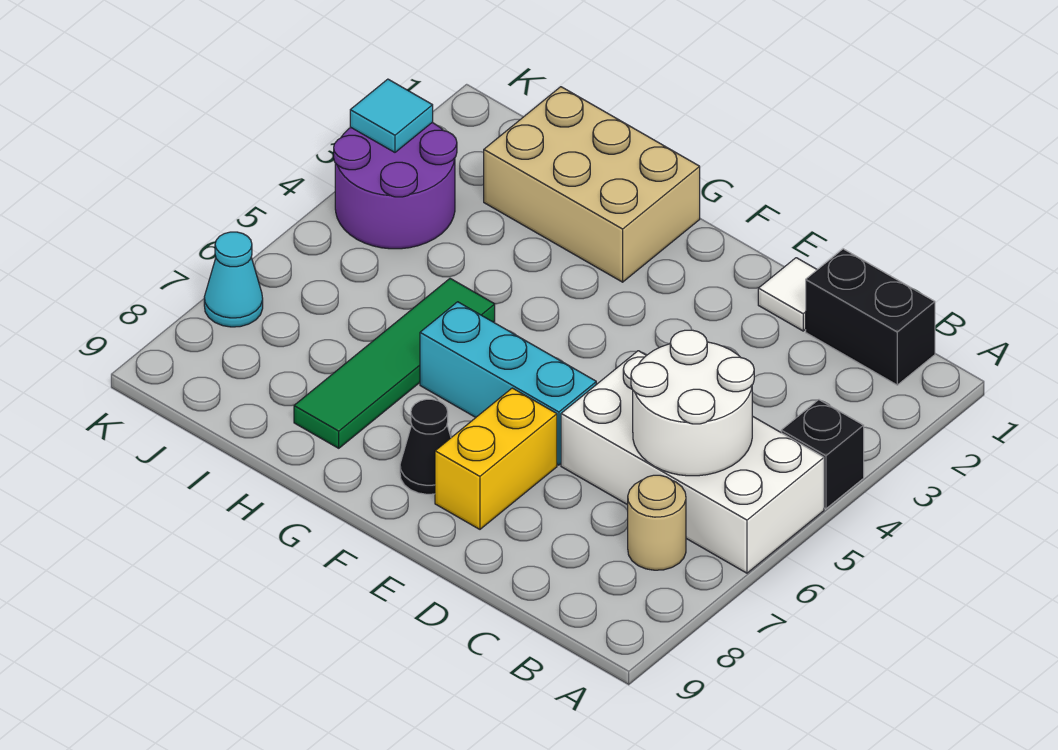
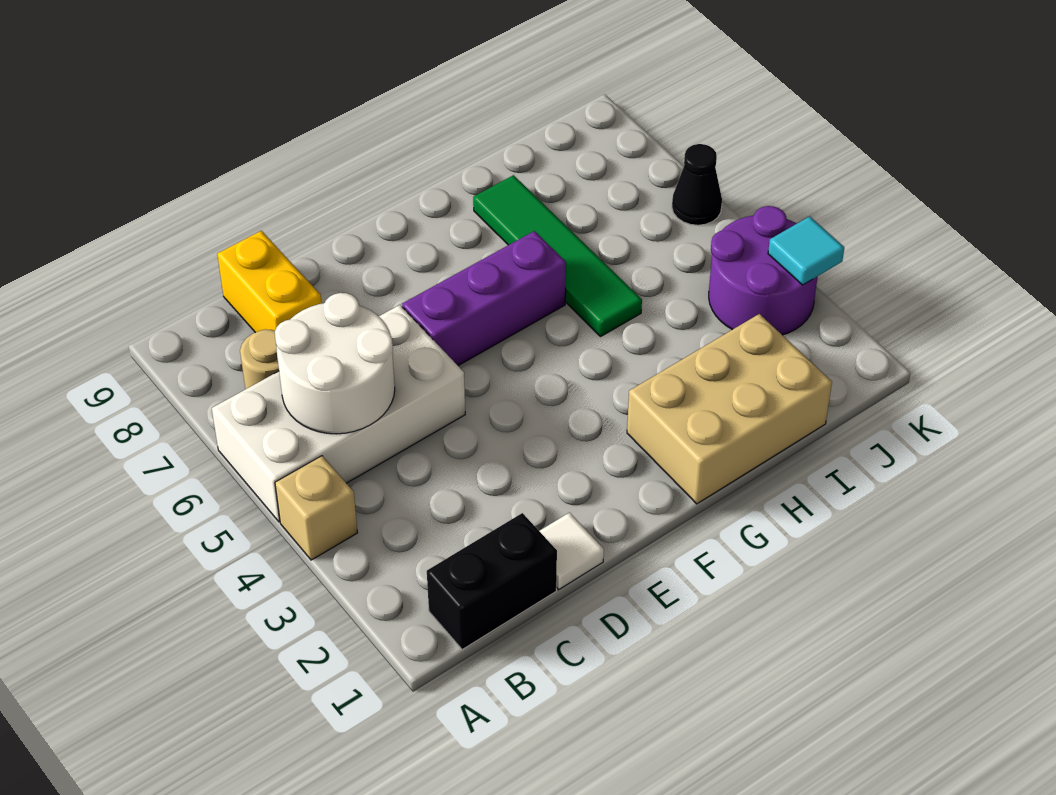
black 1x1 brick [781,400,864,509] -> tan 1x1 brick [275,456,357,560]
cyan 1x3 brick [420,302,596,465] -> purple 1x3 brick [402,231,566,366]
yellow 1x2 brick [435,388,557,529] -> yellow 1x2 brick moved to [217,231,321,333]
black 1x1 cone [400,399,451,494] -> black 1x1 cone moved to [672,144,722,225]
cyan 1x1 cone [204,232,263,327] -> none

